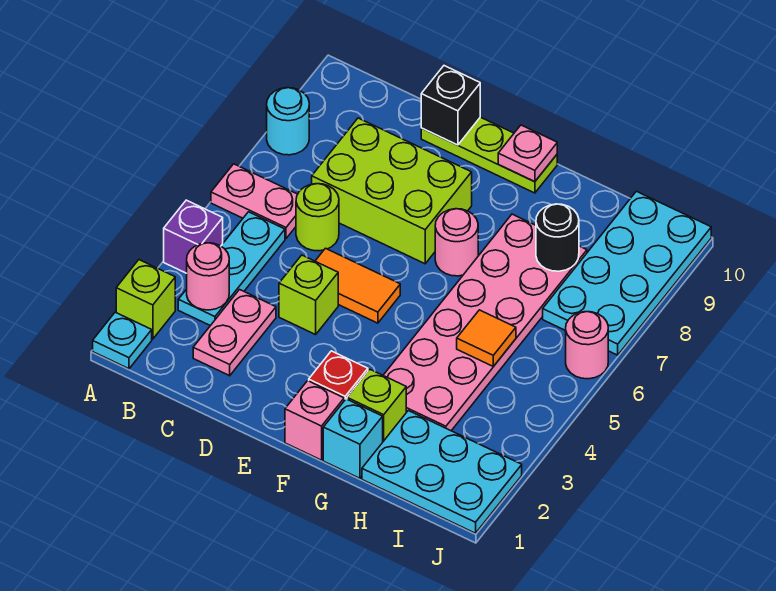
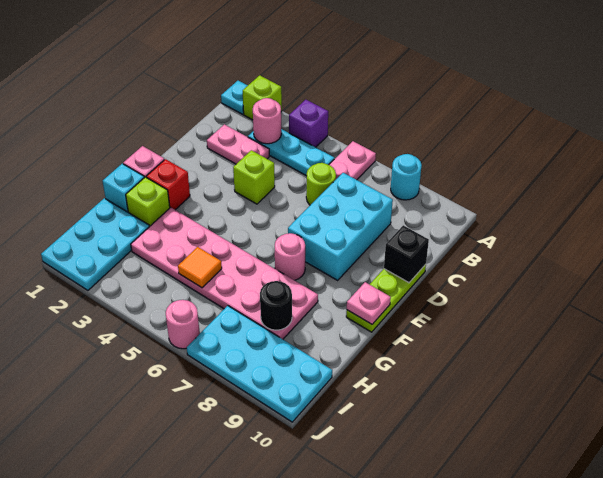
lime 2x3 brick [312,118,472,264] -> cyan 2x3 brick [288,173,393,280]
orange 1x2 tile [315,248,400,323] -> none

